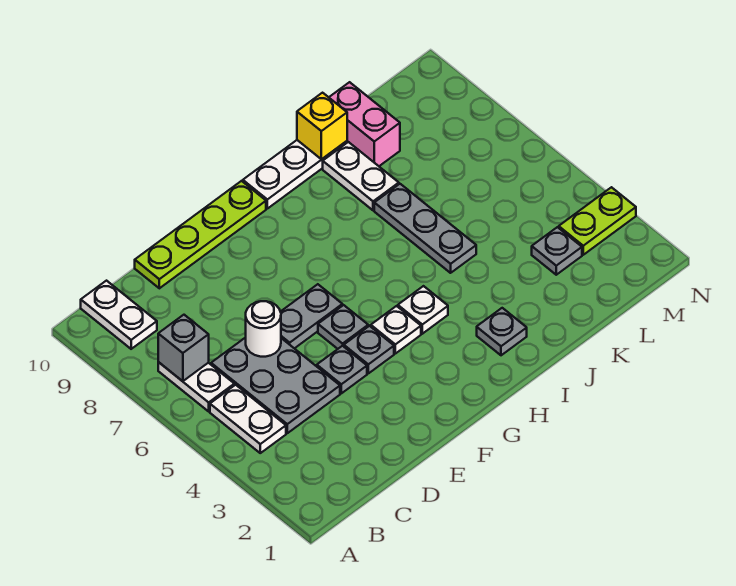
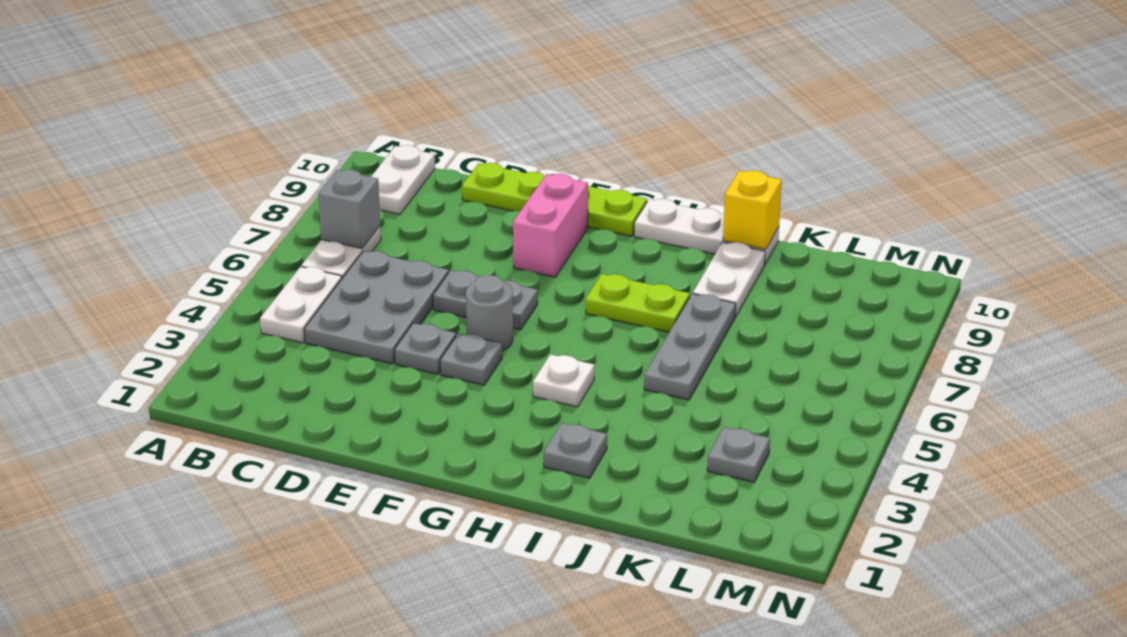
white 1x1 round brick [246,301,281,357] -> none
grey 1x1 plate [318,305,368,349] -> grey 1x1 round brick [466,275,513,351]
white 1x1 plate [371,306,421,354] -> none
pink 1x2 brick [329,82,400,166] -> pink 1x2 brick moved to [513,174,588,277]
lime 1x2 plate [559,187,636,255] -> lime 1x2 plate moved to [586,274,690,332]

